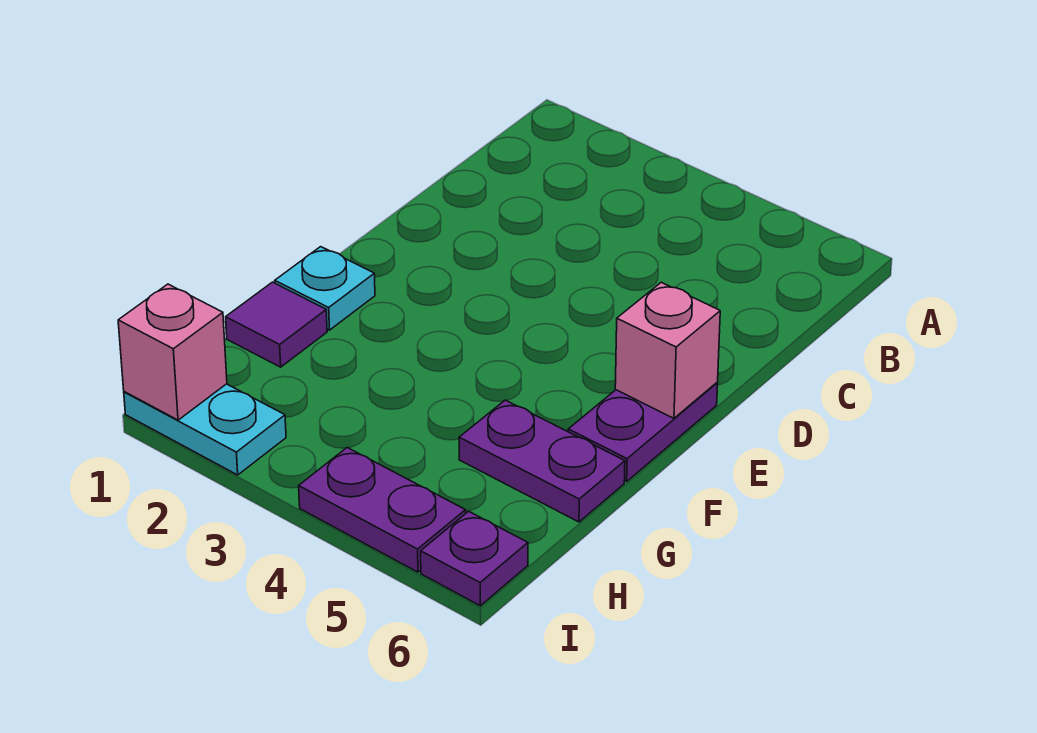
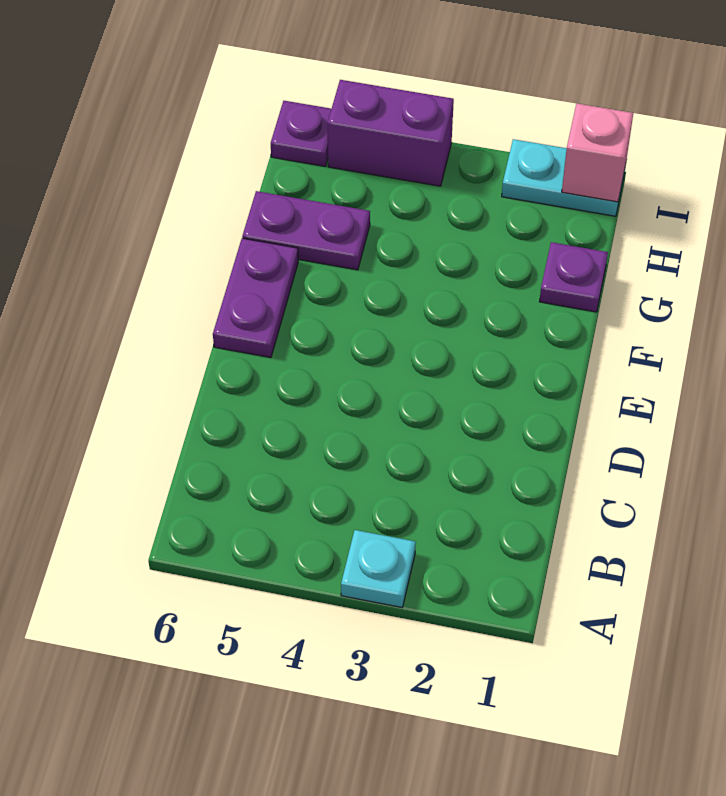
pink 1x1 brick [615,282,720,418] -> none
cyan 1x1 plate [275,247,375,330] -> cyan 1x1 plate moved to [341,530,416,607]
purple 1x1 tile [226,282,327,367] -> purple 1x1 plate [539,242,608,312]
purple 1x2 plate [299,448,466,572] -> purple 1x2 brick [327,80,454,186]

